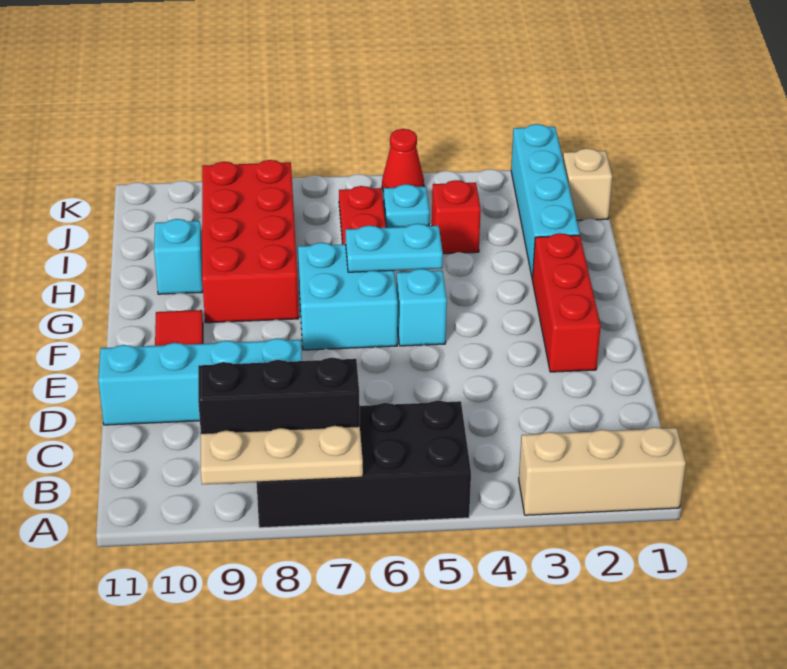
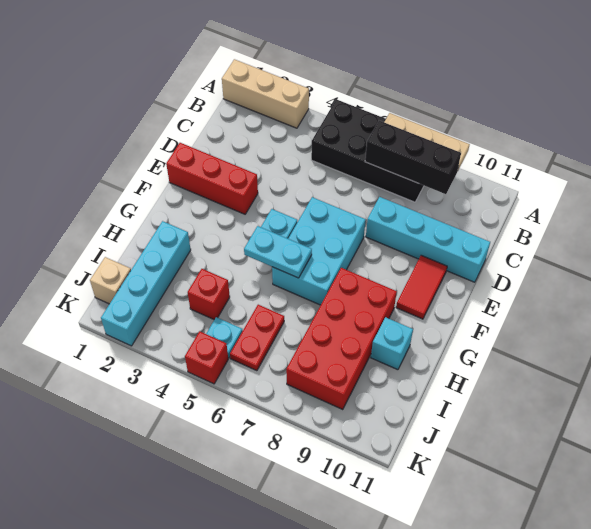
red 1x3 brick [532,233,601,372] -> red 1x3 brick turned to [166,143,258,214]
cyan 2x2 brick [298,243,398,350] -> cyan 2x3 brick [272,197,366,305]
red 1x1 cone [382,129,424,192] -> red 1x1 brick [185,331,228,384]

